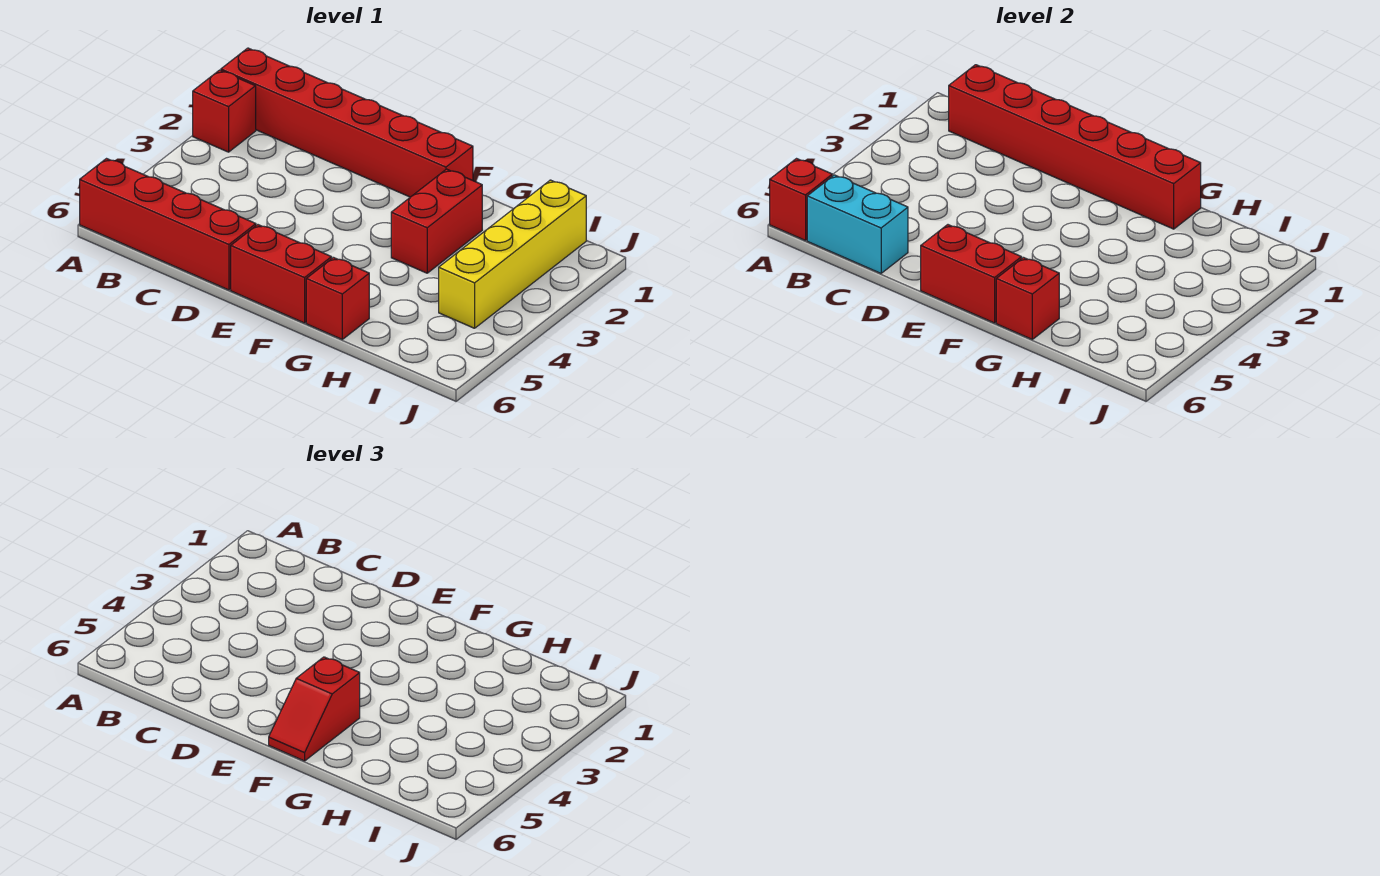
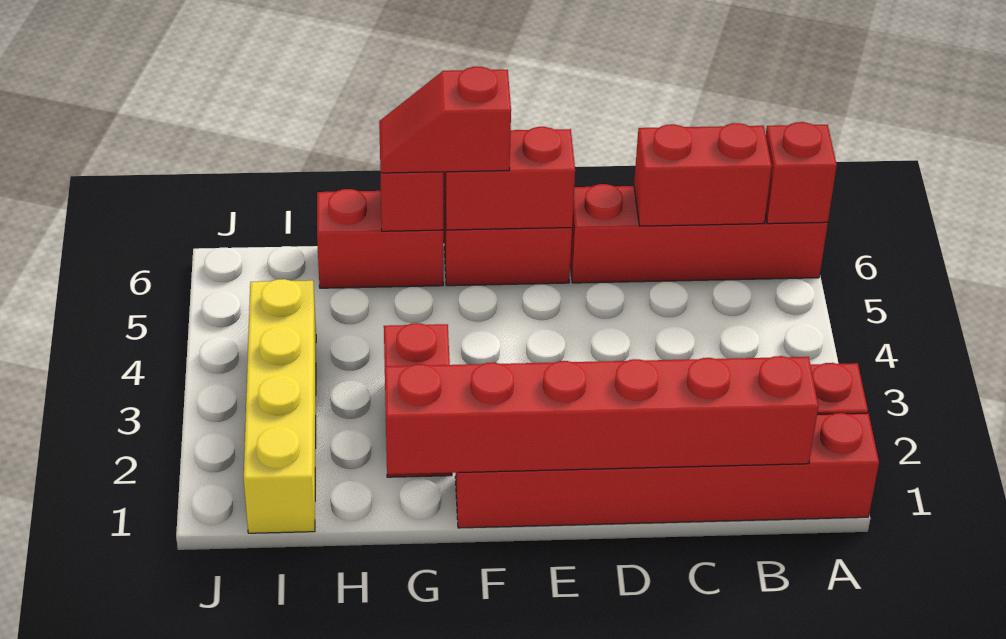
cyan 1x2 brick [807,175,908,273] -> red 1x2 brick [634,123,772,226]
red 1x2 slope [269,657,360,761] -> red 1x2 slope turned to [379,67,511,173]
red 1x1 brick [306,258,369,339] -> red 1x2 brick [317,189,443,288]

